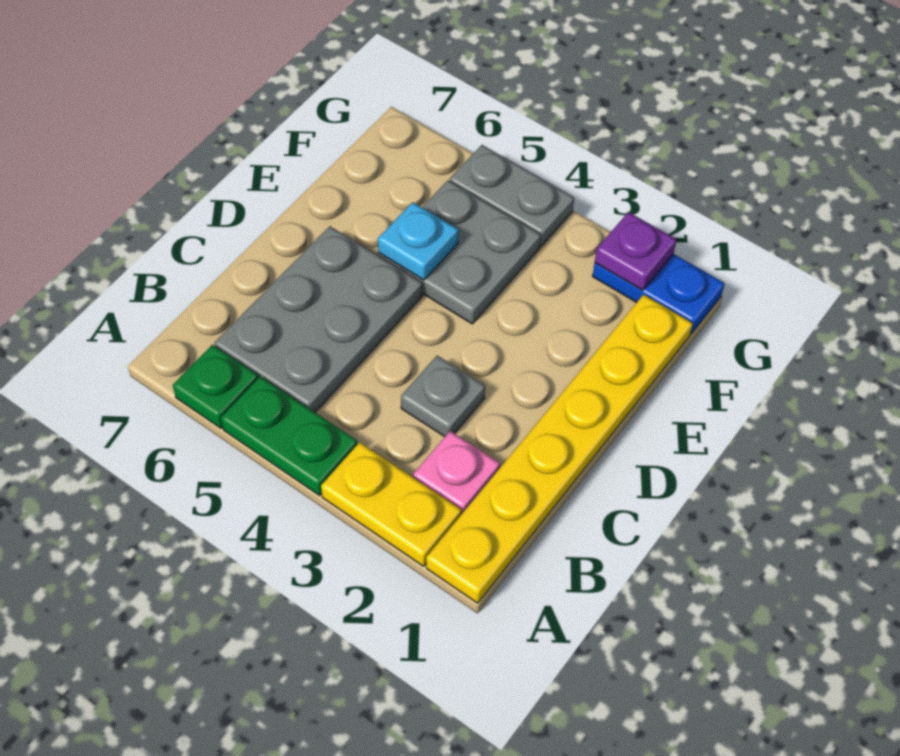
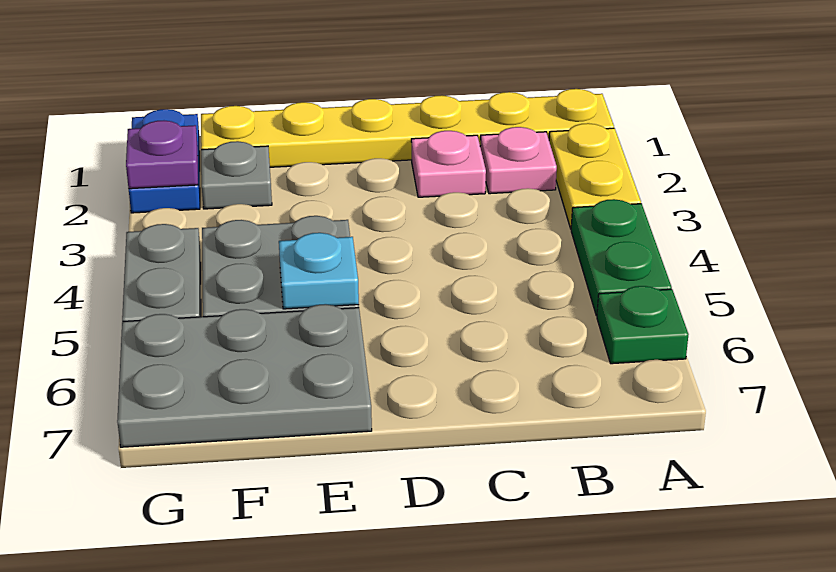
grey 2x3 plate [214,226,422,412] -> grey 2x3 plate moved to [117,304,372,447]
none -> pink 1x1 plate [411,131,486,197]
grey 1x1 plate [401,356,485,437] -> grey 1x1 plate moved to [201,141,272,209]

